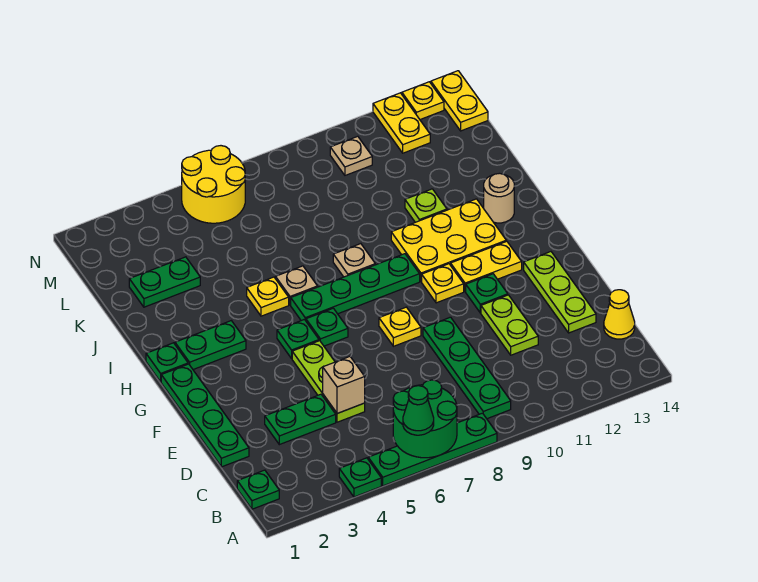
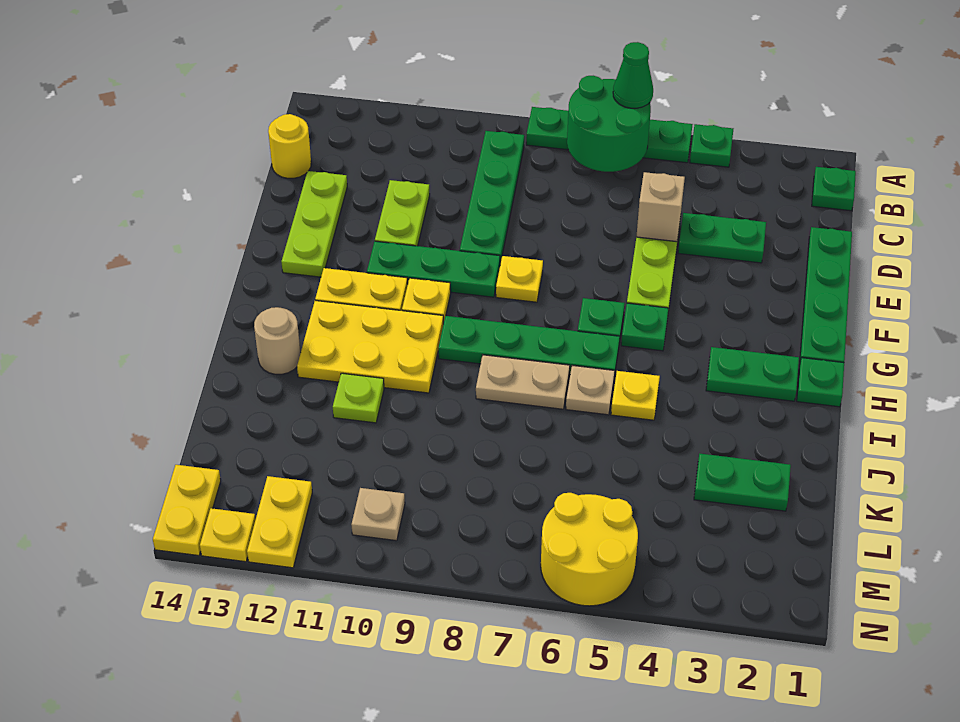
yellow 1x1 cone [604,290,635,339] -> yellow 1x1 round brick [268,114,311,178]
green 1x1 plate [466,274,508,313] -> green 1x3 plate [367,241,500,297]
tan 1x1 plate [333,244,375,277] -> tan 1x2 plate [476,355,570,409]

